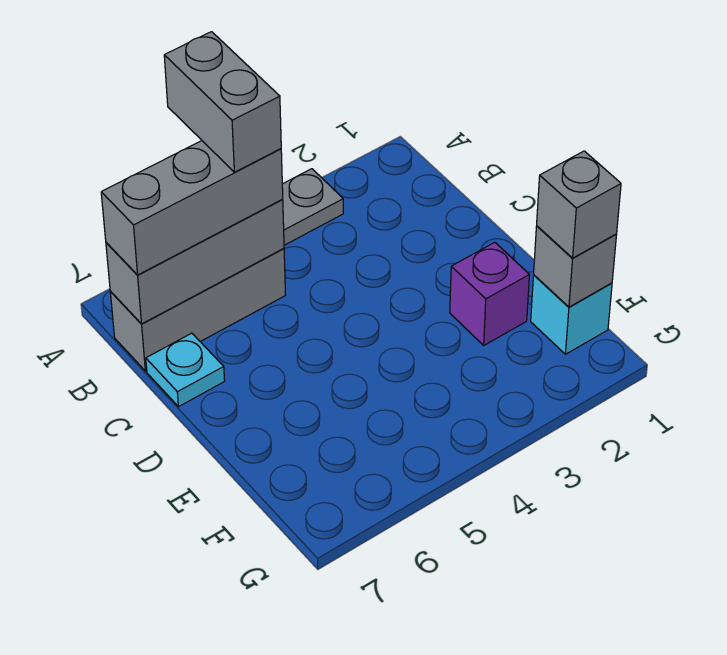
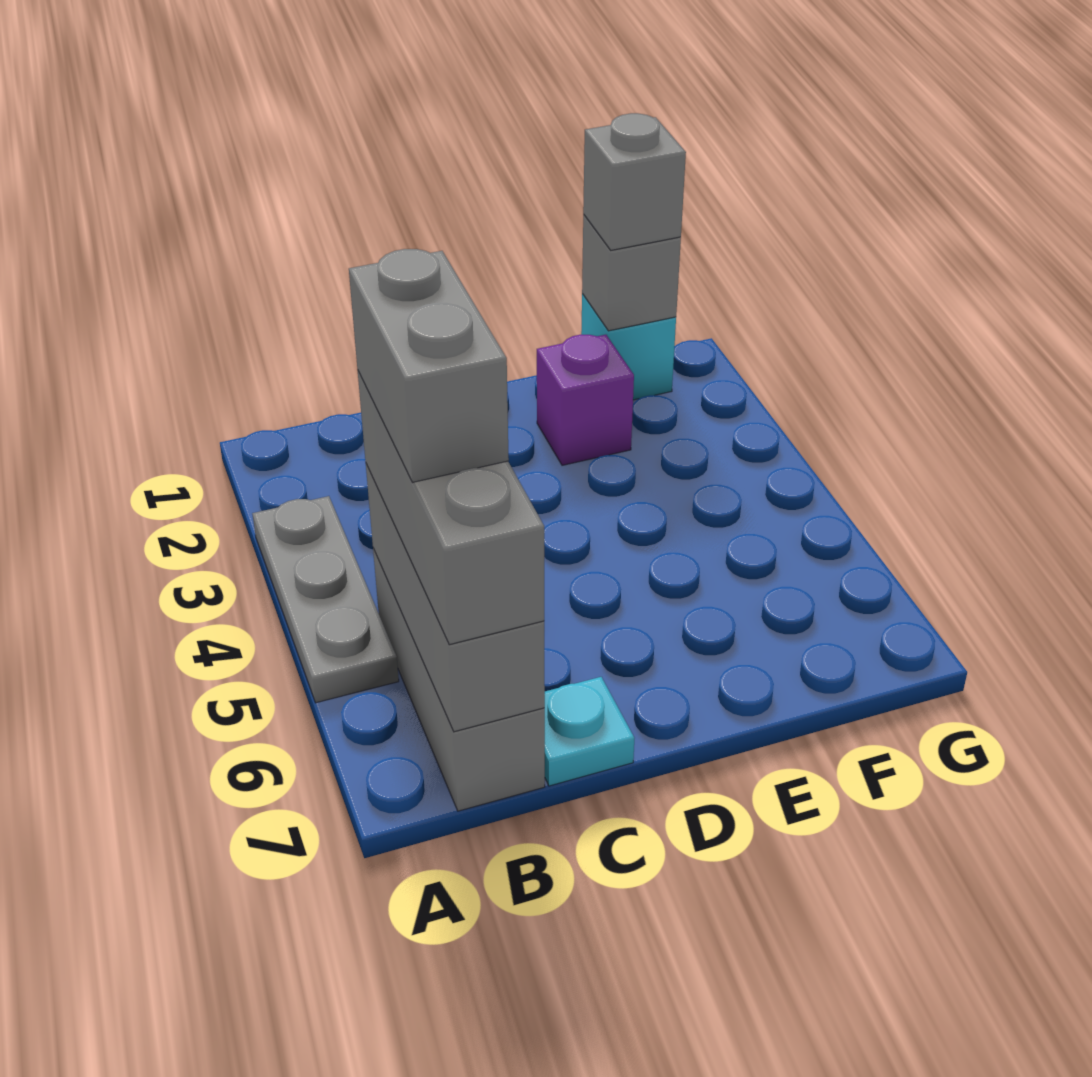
grey 1x2 brick [164,32,281,172] -> grey 1x2 brick turned to [349,249,509,482]

